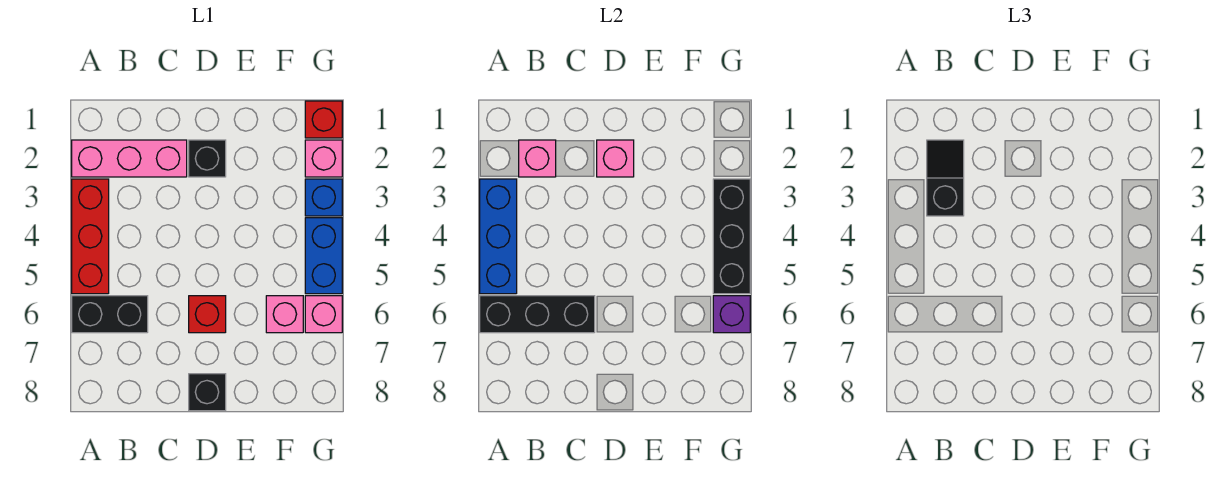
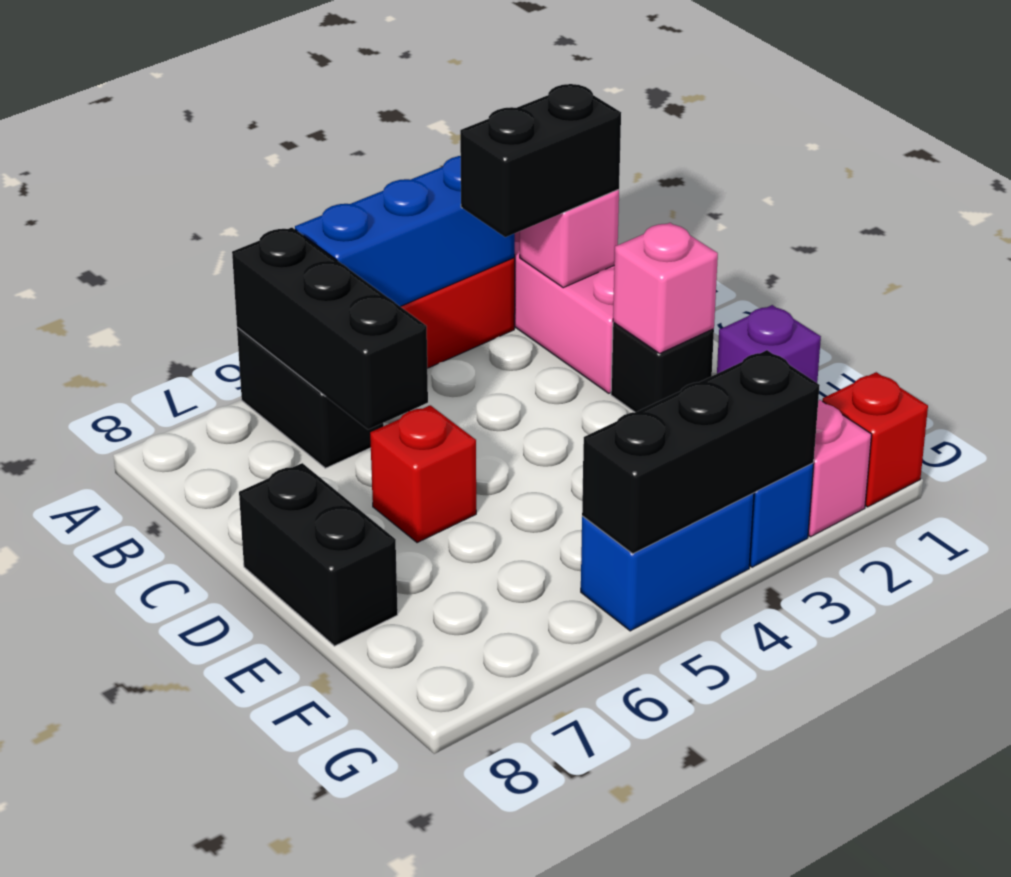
black 1x2 slope [927,140,964,216] -> black 1x2 brick [460,84,621,237]
black 1x1 brick [189,374,226,411] -> black 1x2 brick [239,463,398,646]
pink 1x1 brick [266,296,303,333] -> none
pink 1x1 brick [305,296,342,333] -> none
purple 1x1 brick [713,296,750,333] -> purple 1x1 brick moved to [717,305,821,383]

